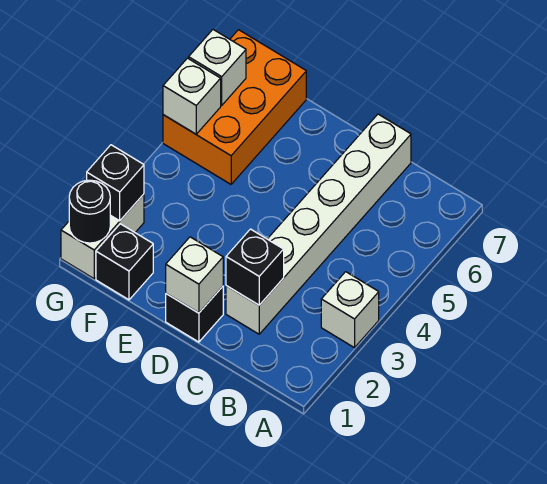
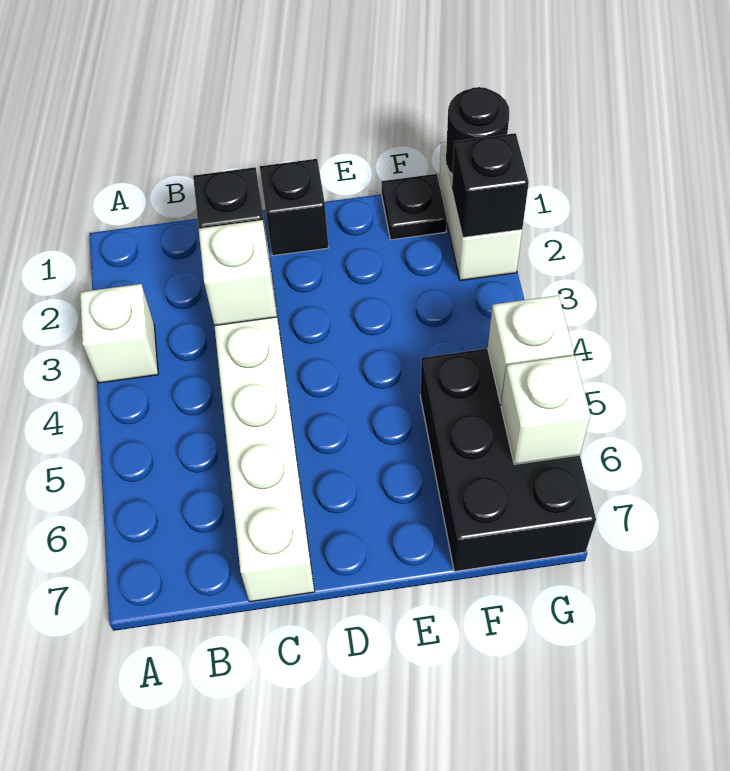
white 1x1 brick [166,237,223,313] -> white 1x1 brick moved to [199,220,277,326]
black 1x1 brick [96,224,153,300] -> black 1x1 plate [381,174,447,240]
orange 2x3 brick [163,30,306,184] -> black 2x3 brick [420,348,596,572]

